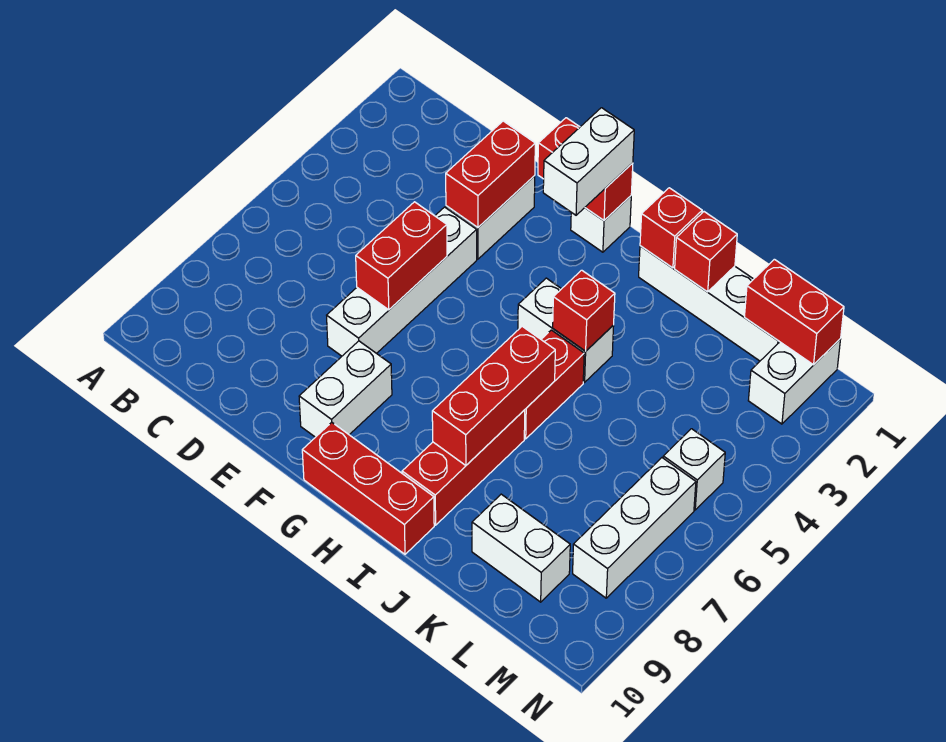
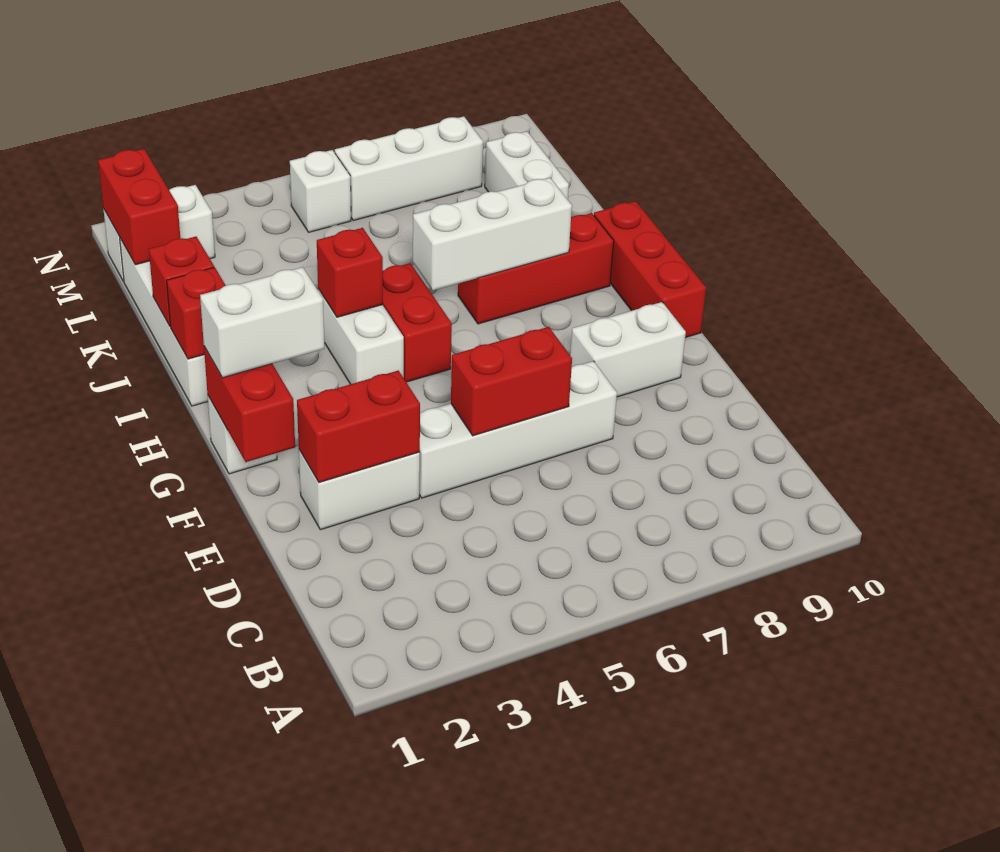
red 1x2 brick [524,330,584,439] -> red 1x2 brick turned to [383,263,452,382]
red 1x3 brick [432,326,555,465] -> white 1x3 brick [413,178,572,290]

